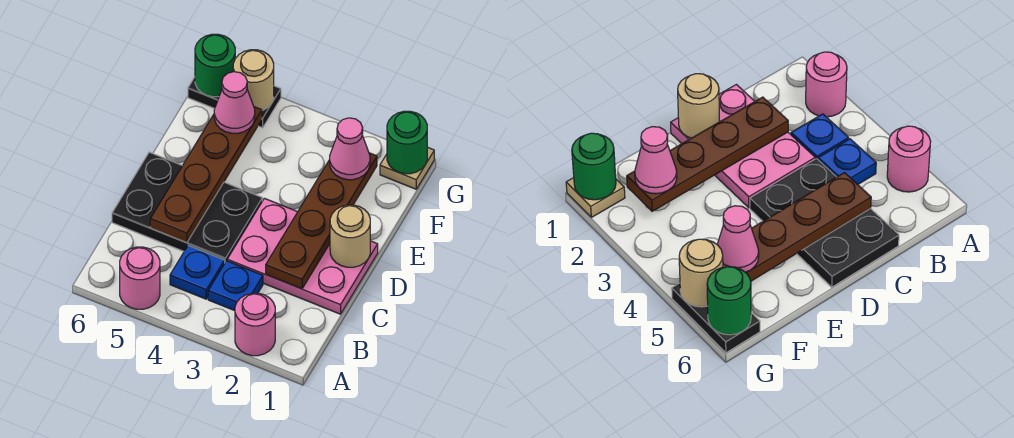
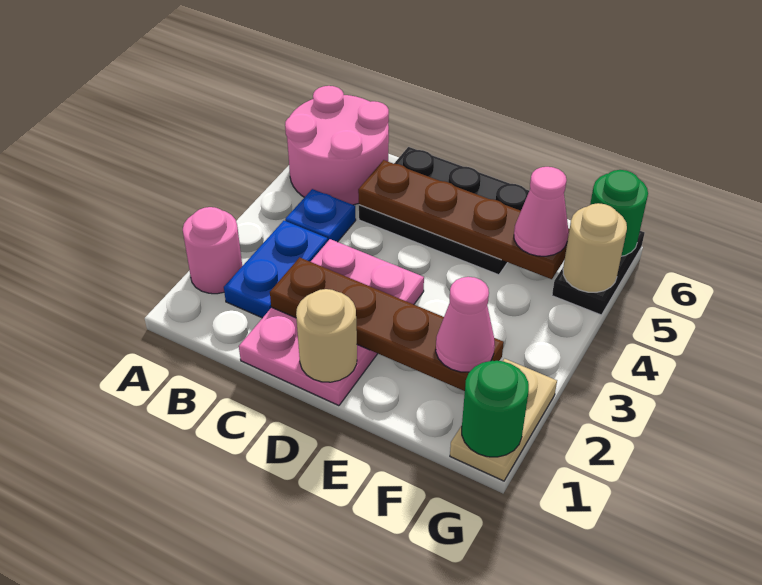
pink 1x1 round brick [120,247,160,309] -> pink 2x2 round brick [285,86,389,205]
blue 1x1 plate [208,261,263,311] -> blue 1x2 plate [224,221,328,318]
black 2x3 plate [112,152,262,262] -> black 2x3 plate turned to [359,147,529,275]
tan 1x1 plate [380,147,434,189] -> tan 1x2 plate [450,359,557,481]

